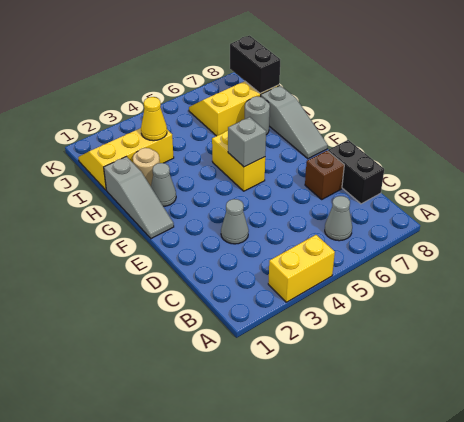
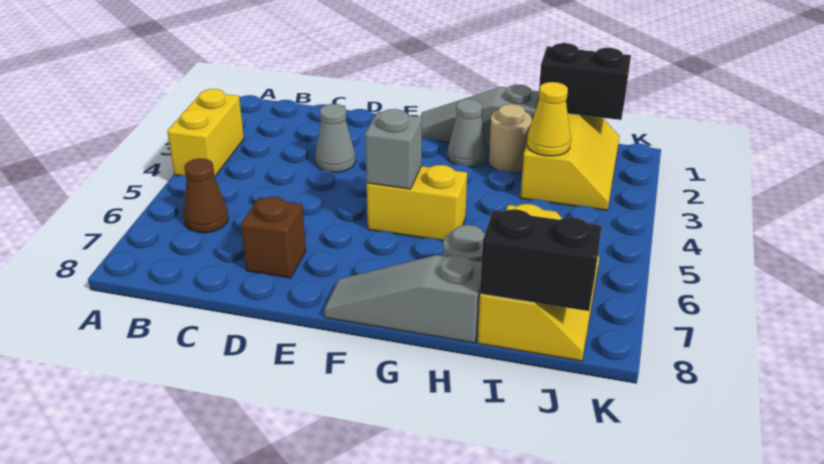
grey 1x1 cone [325,196,352,241] -> brown 1x1 cone [184,159,229,233]
black 1x2 brick [328,140,384,204] -> black 1x2 brick moved to [538,43,631,120]

